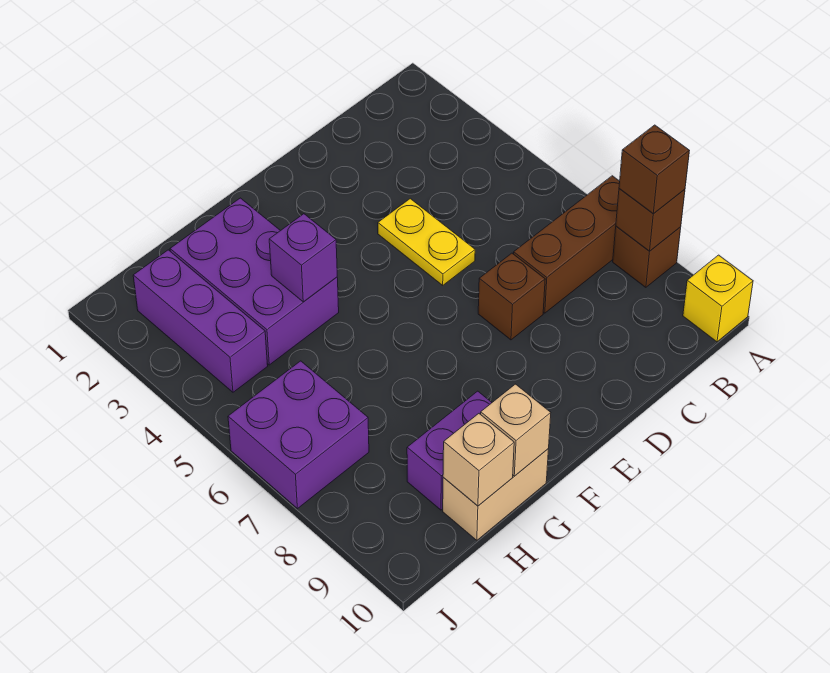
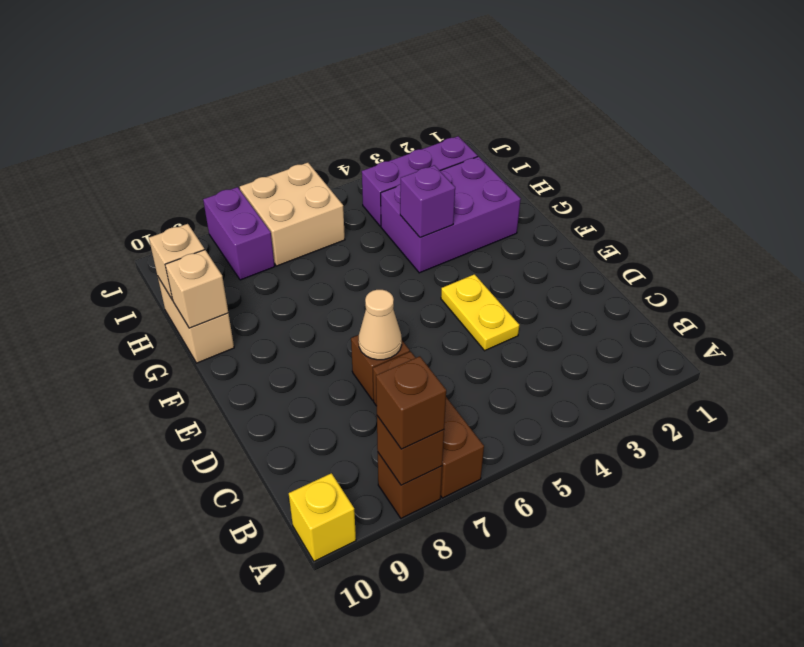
yellow 1x2 plate [378,199,475,285] -> yellow 1x2 plate turned to [441,274,519,351]
none -> tan 1x1 cone [359,290,402,360]
purple 1x2 brick [407,391,492,510] -> purple 1x2 brick moved to [203,187,275,280]
purple 2x2 brick [228,361,369,509] -> tan 2x2 brick [240,163,345,266]

